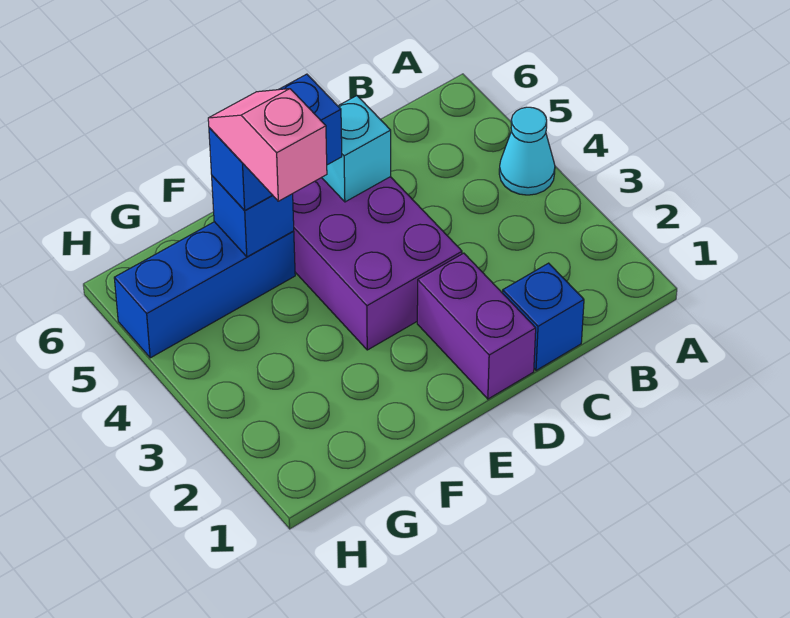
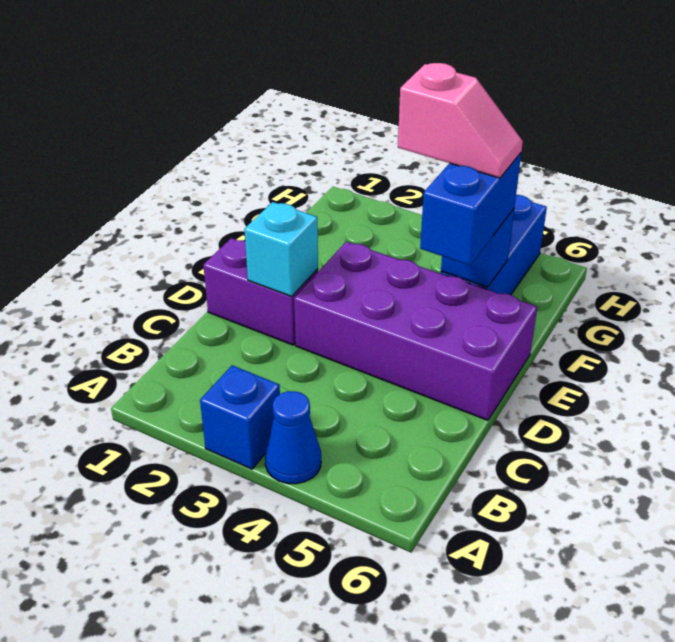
cyan 1x1 cone [499,107,555,195] -> blue 1x1 cone [265,391,321,484]
blue 1x1 brick [503,263,584,370] -> blue 1x1 brick moved to [200,365,280,469]
cyan 1x1 brick [322,96,391,202] -> cyan 1x1 brick moved to [244,202,318,296]

